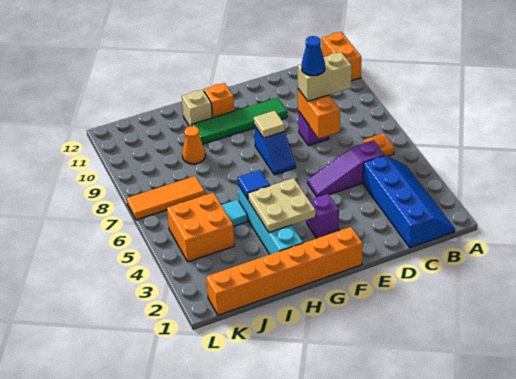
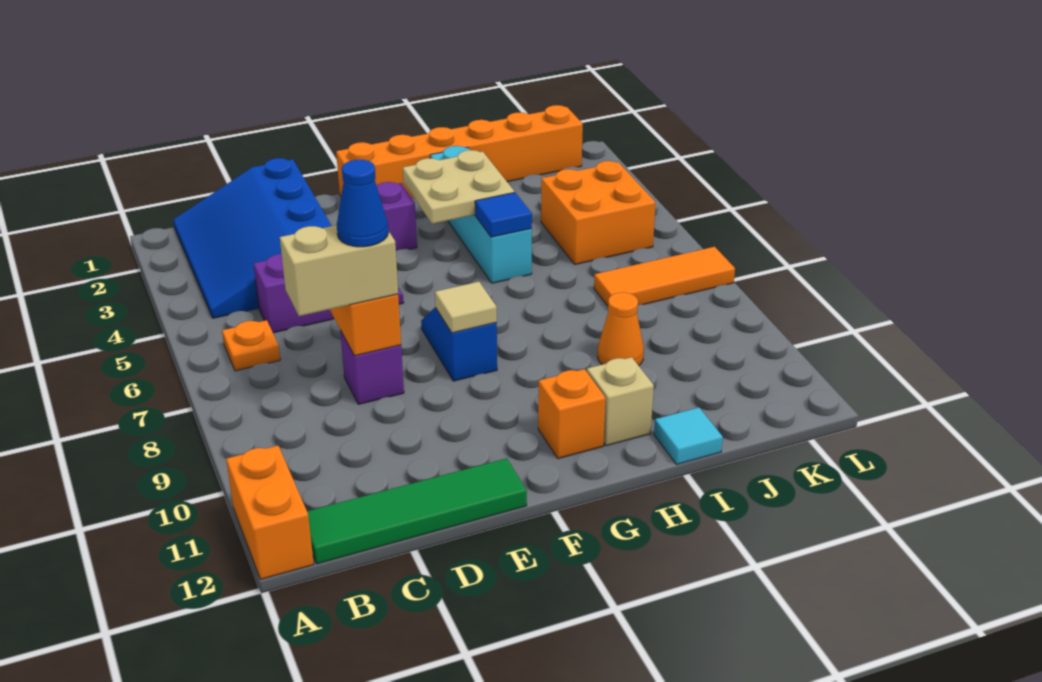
blue 2x4 slope [363,155,455,248] -> blue 3x4 slope [173,158,332,318]
green 1x4 tile [192,98,287,144] -> green 1x4 tile moved to [307,458,527,564]
cyan 1x1 tile [221,200,248,227] -> cyan 1x1 tile moved to [654,408,723,465]

